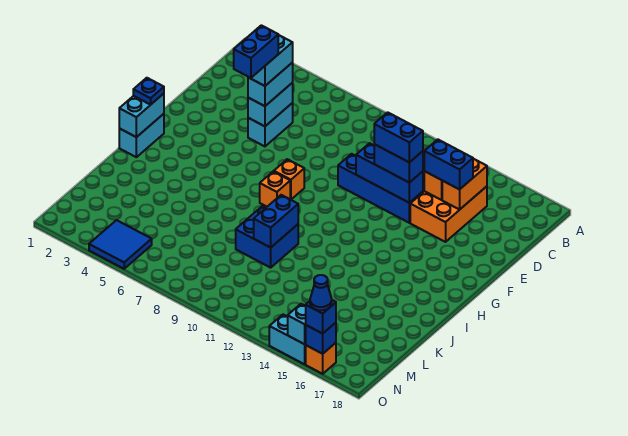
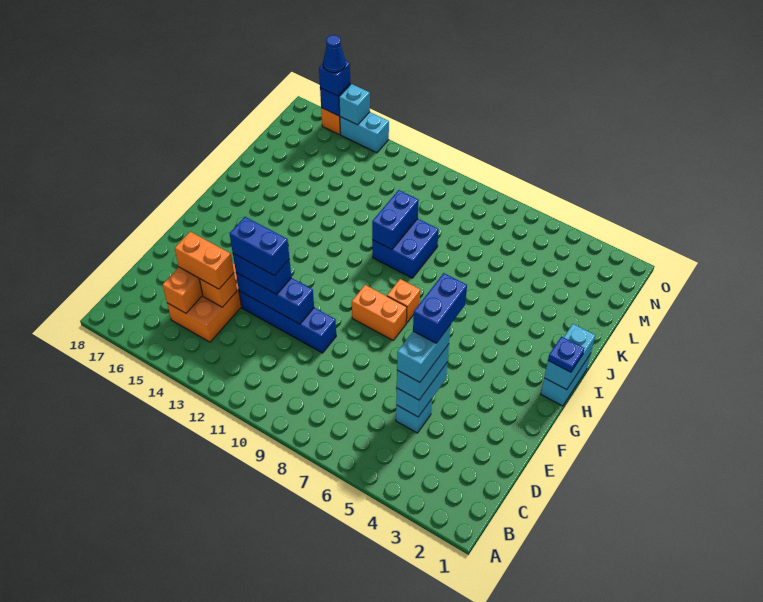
cyan 1x2 brick [248,103,293,146] -> cyan 1x1 brick [396,399,432,433]
blue 1x2 brick [424,140,473,189] -> orange 1x2 brick [175,232,234,289]
orange 1x1 brick [274,159,304,200] -> orange 1x2 brick [352,285,407,340]
blue 2x2 tile [89,220,152,269] -> none

